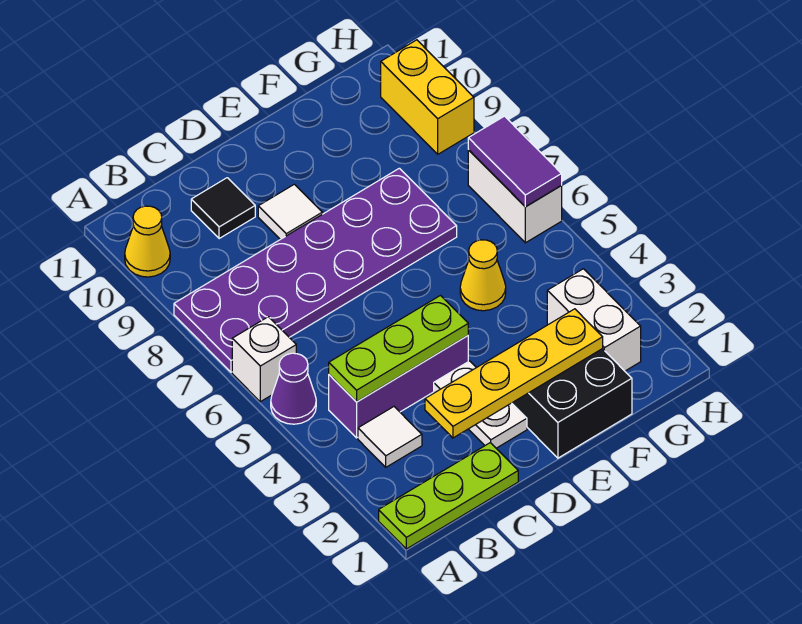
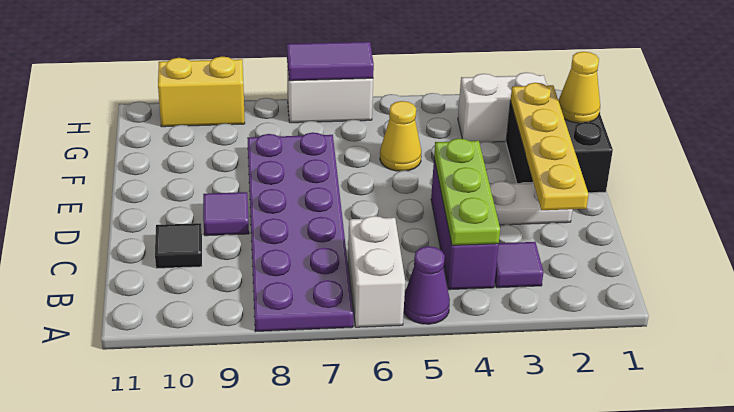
lime 1x3 plate [379,443,518,549] -> none
white 1x1 brick [232,317,296,402] -> white 1x2 brick [348,216,405,327]
yellow 1x1 cone [125,206,170,277] -> yellow 1x1 cone moved to [558,52,600,123]
white 1x1 tile [358,407,422,467] -> purple 1x1 tile [495,242,544,288]
white 1x1 tile [258,184,322,239] -> purple 1x1 tile [203,192,249,236]

